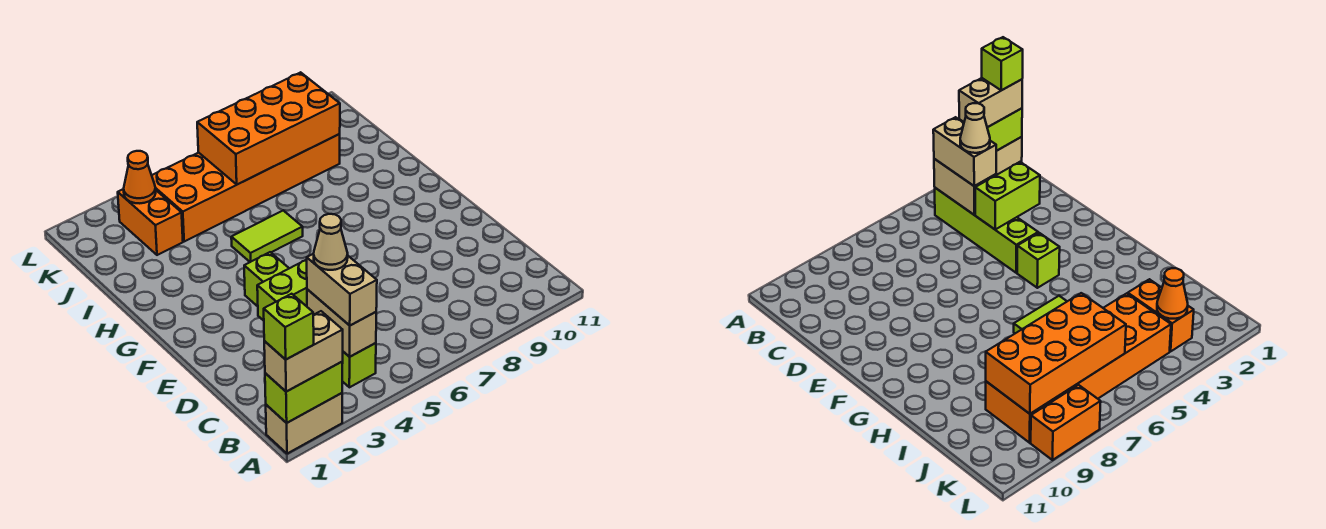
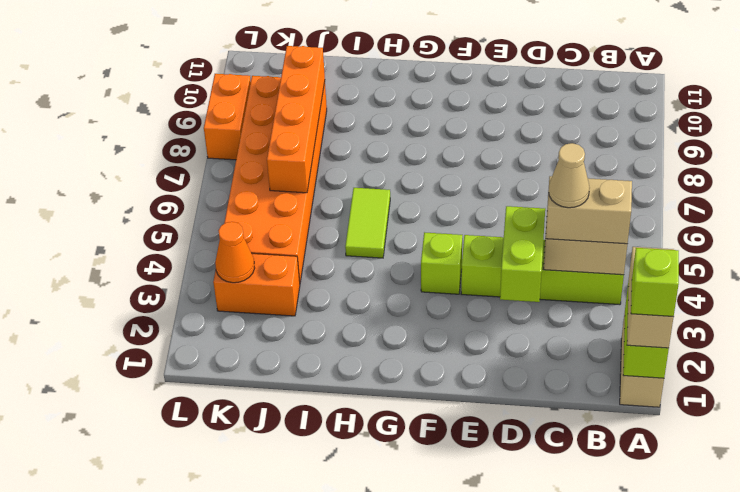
orange 2x4 brick [197,72,340,184] -> orange 1x4 brick [267,46,325,193]

